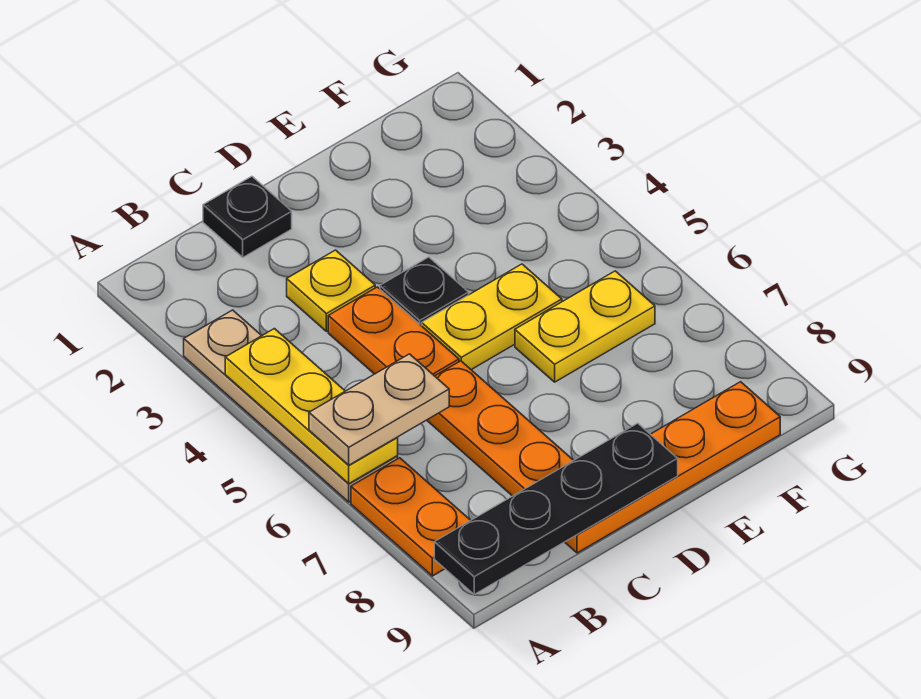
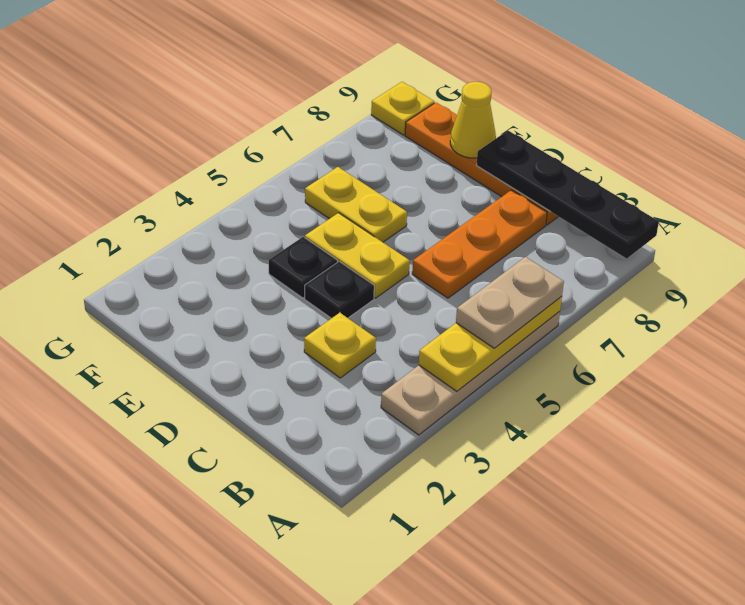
tan 1x2 plate [309,354,449,465] -> tan 1x2 plate turned to [456,257,564,348]
orange 1x2 plate [351,458,470,576] -> none
black 1x1 plate [203,176,292,257] -> black 1x1 plate moved to [269,237,337,298]
orange 1x2 plate [328,287,459,376] -> none
none -> yellow 1x1 cone [450,82,496,158]
none -> yellow 1x1 plate [371,82,434,135]

